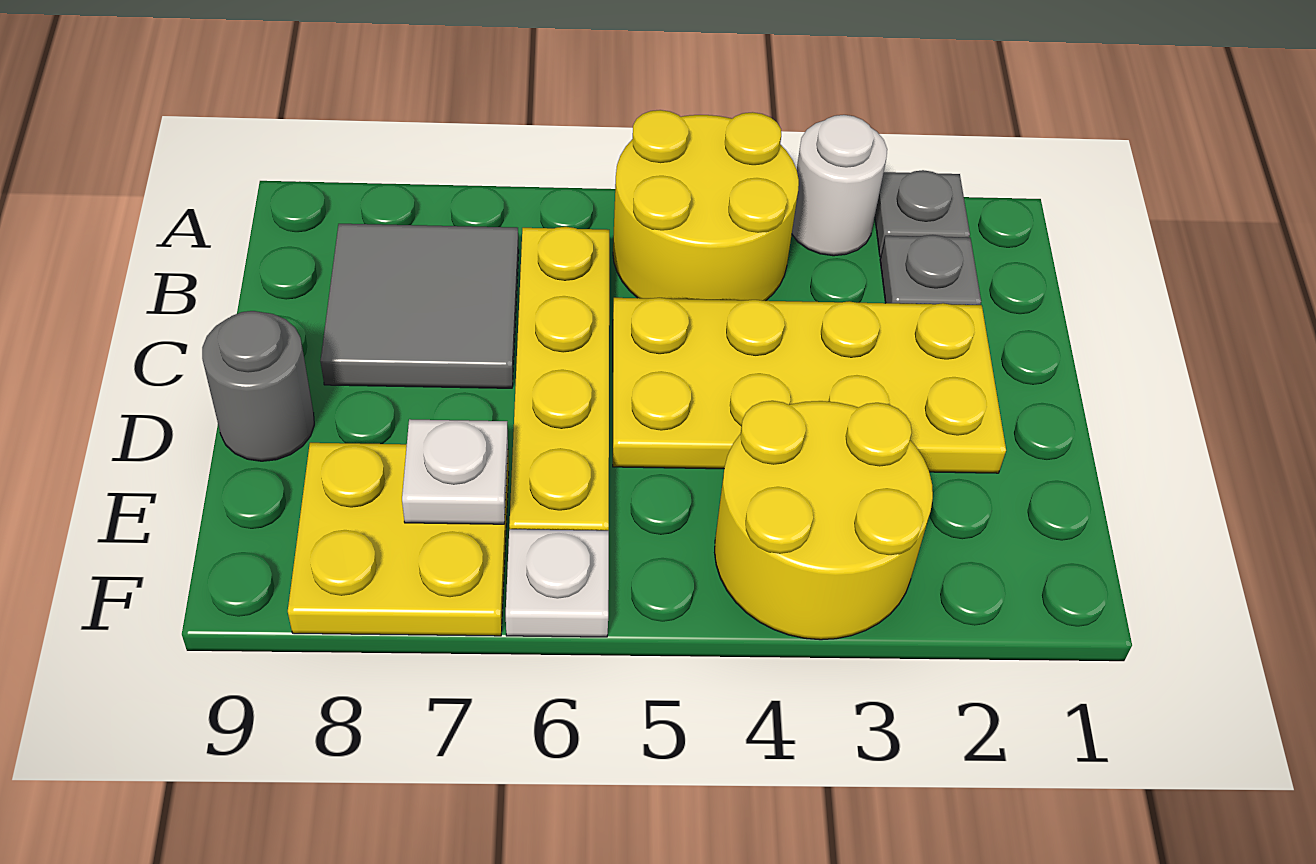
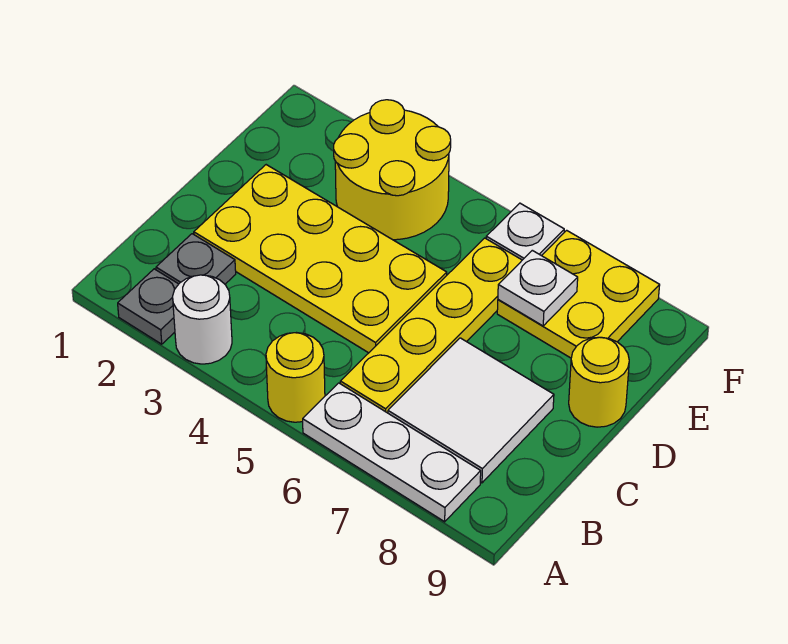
yellow 2x2 round brick [613,110,799,301] -> yellow 1x1 round brick [266,333,325,422]
none -> white 1x3 plate [303,383,481,522]
grey 2x2 tile [320,224,519,388] -> white 2x2 tile [388,338,554,483]
grey 1x1 round brick [202,311,314,461] -> yellow 1x1 round brick [569,337,629,427]

